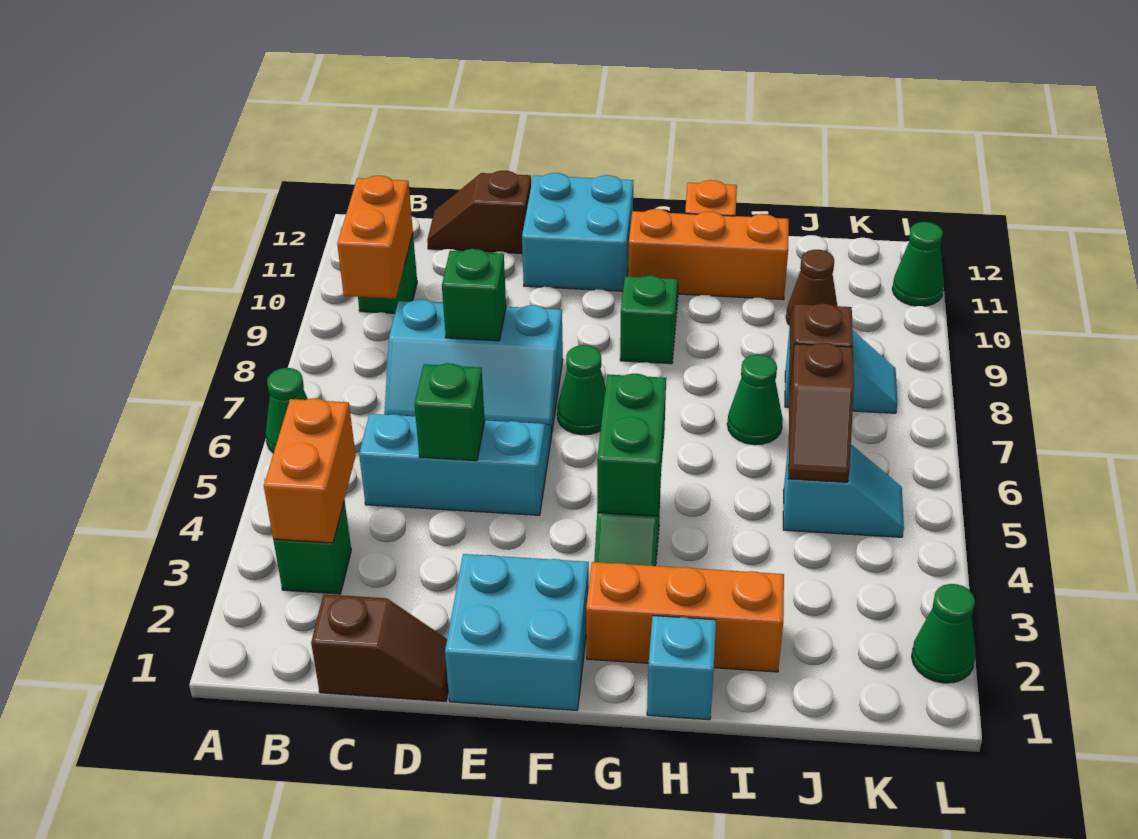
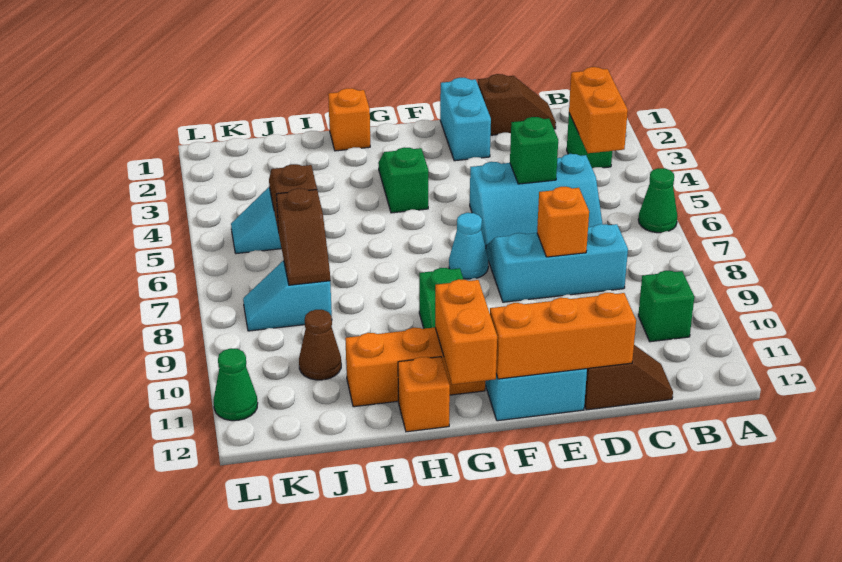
orange 1x2 brick [337,176,413,299] -> orange 1x2 brick moved to [435,279,497,384]
brown 1x2 slope [311,594,448,701] -> brown 1x2 slope turned to [477,74,556,135]
green 1x1 brick [442,249,506,341] -> orange 1x1 brick [537,187,589,257]
cyan 2x2 brick [445,554,589,711] -> cyan 1x2 brick [440,78,491,161]
green 1x1 cone [557,345,606,435] -> cyan 1x1 cone [449,213,488,279]
orange 1x3 brick [586,562,784,672] -> orange 1x3 brick moved to [490,293,636,379]
green 1x2 brick [597,374,666,516] -> none
cyan 1x1 brick [647,616,716,720] -> orange 1x1 brick [328,88,370,151]
green 1x1 cone [727,355,783,445] -> none
green 1x1 cone [912,584,976,683] -> none

